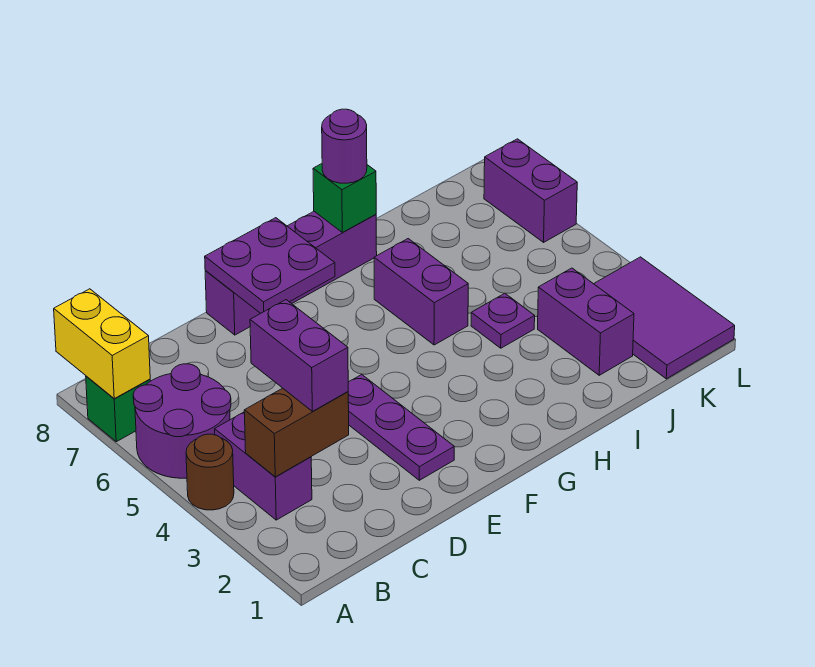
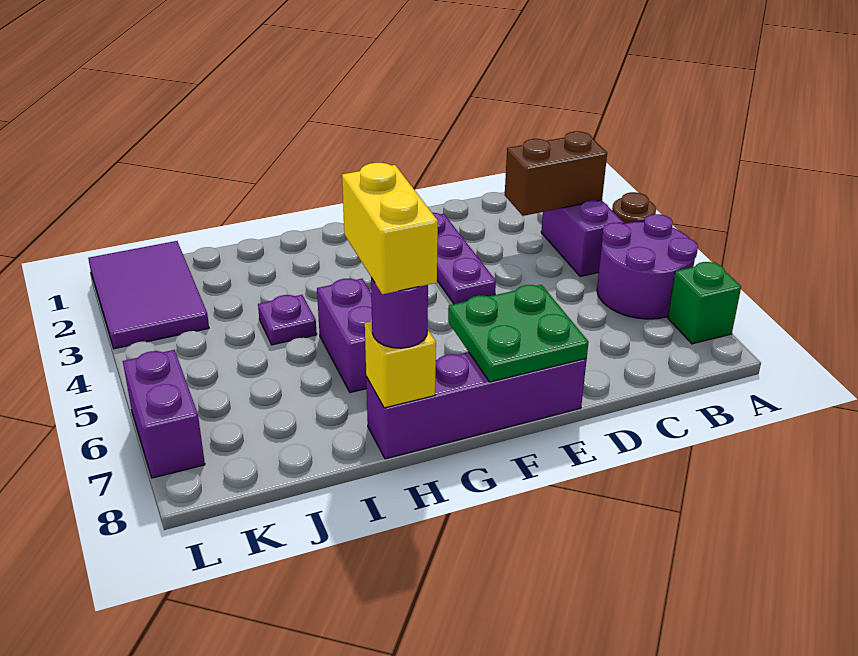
yellow 1x2 brick [54,289,150,399] -> yellow 1x2 brick moved to [342,163,438,294]
purple 1x2 brick [250,300,348,411] -> none
purple 2x2 plate [205,218,335,313] -> green 2x2 plate [448,285,589,382]
green 1x1 brick [313,164,376,232] -> yellow 1x1 brick [365,321,436,408]
purple 1x2 brick [538,268,634,375] -> none

